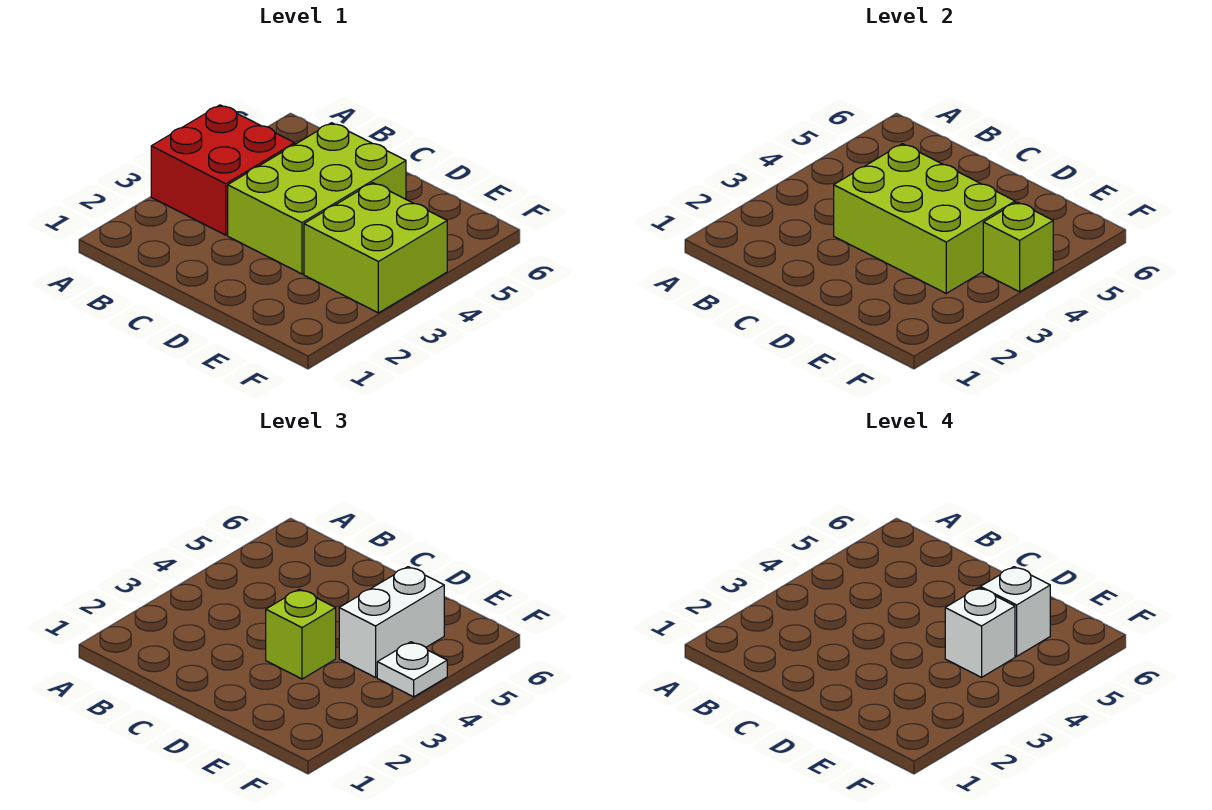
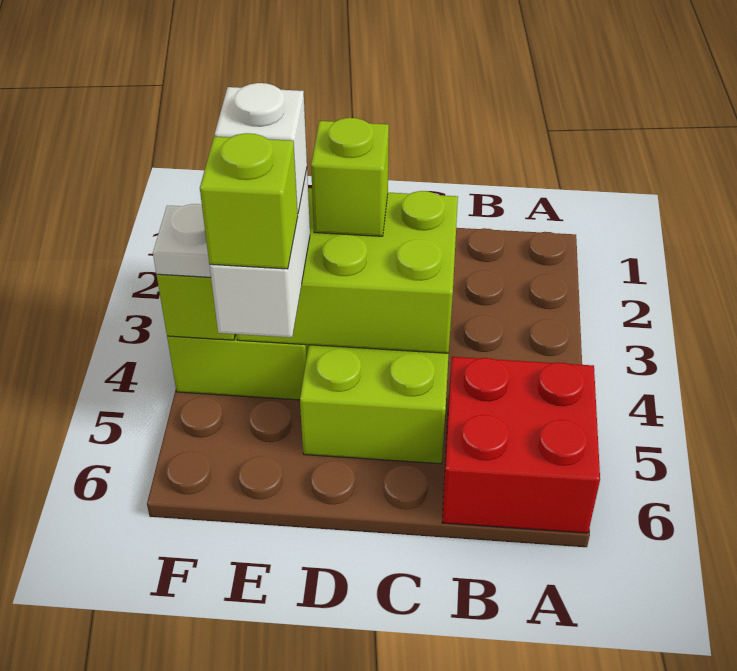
red 2x2 brick [151,105,295,235] -> red 2x2 brick moved to [442,357,600,533]
white 1x1 brick [980,567,1050,656] -> lime 1x1 brick [200,133,298,269]

